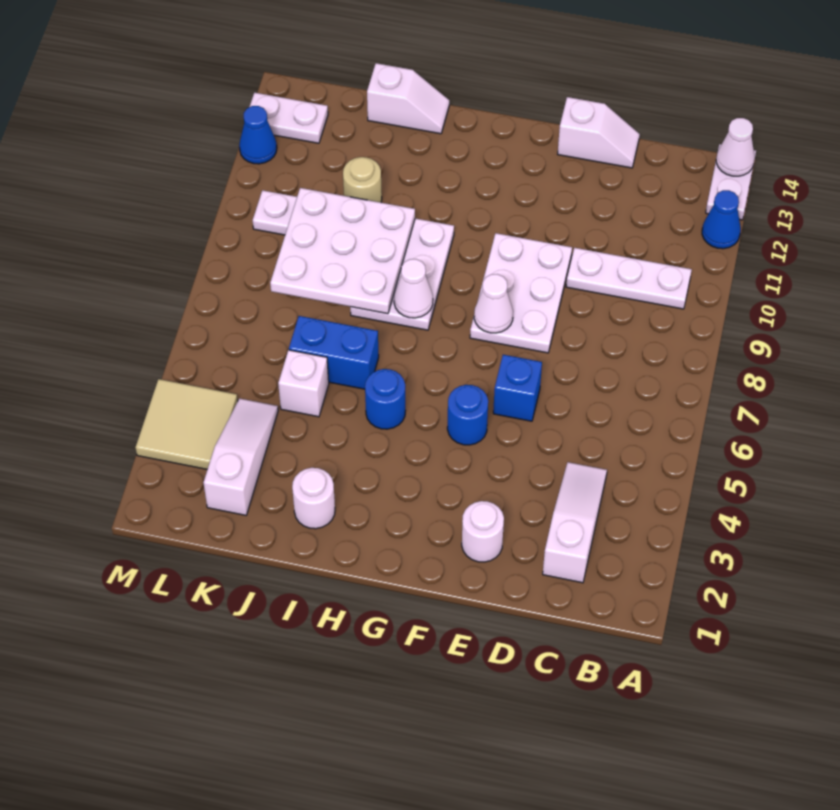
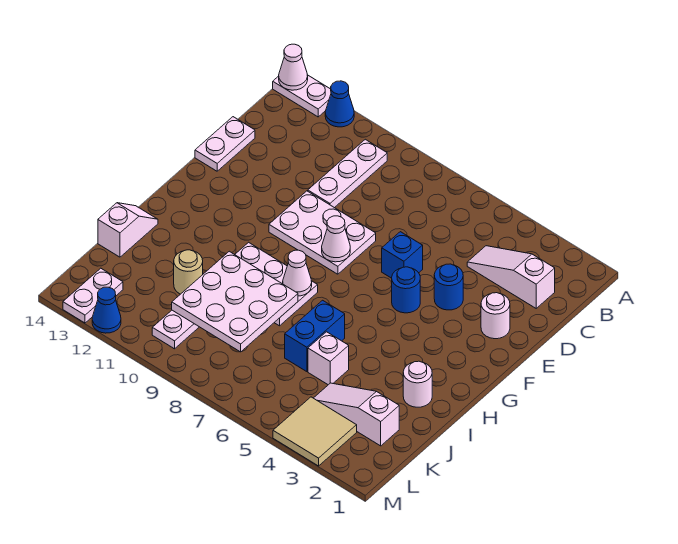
white 1x2 slope [558,97,640,168] -> white 1x2 plate [195,117,255,171]
blue 1x1 round brick [365,369,405,429] -> blue 1x1 round brick moved to [434,264,463,310]

